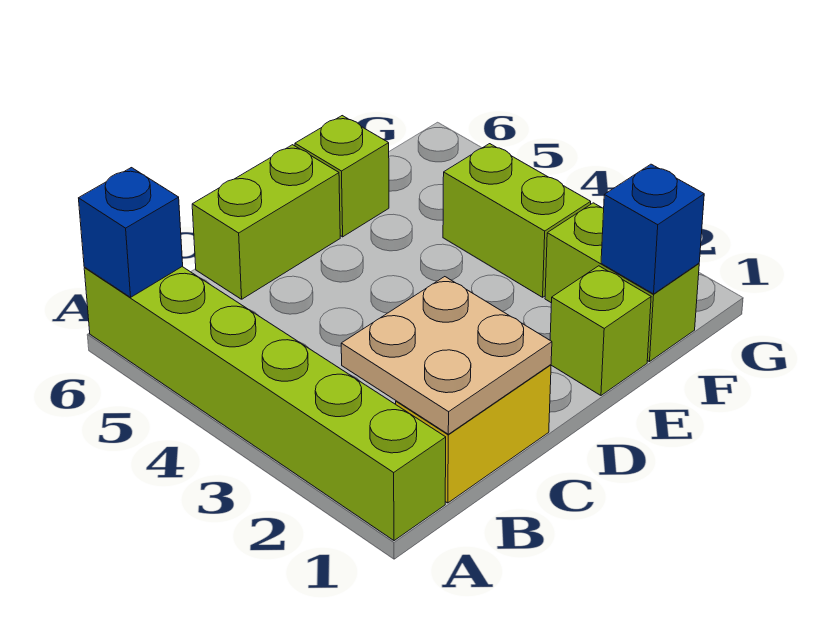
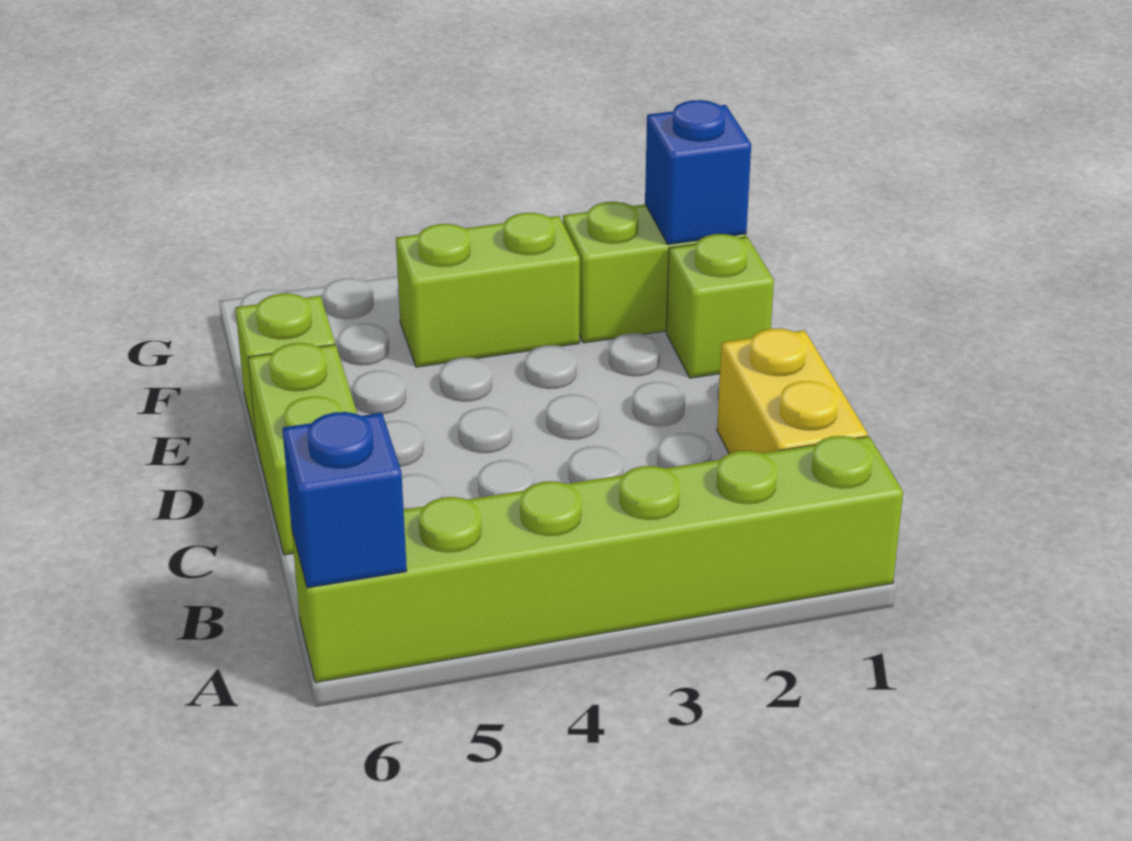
tan 2x2 plate [341,277,552,434] -> none

